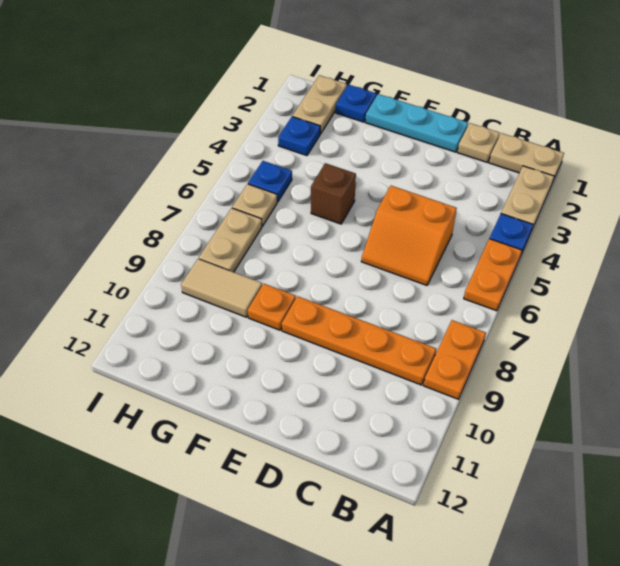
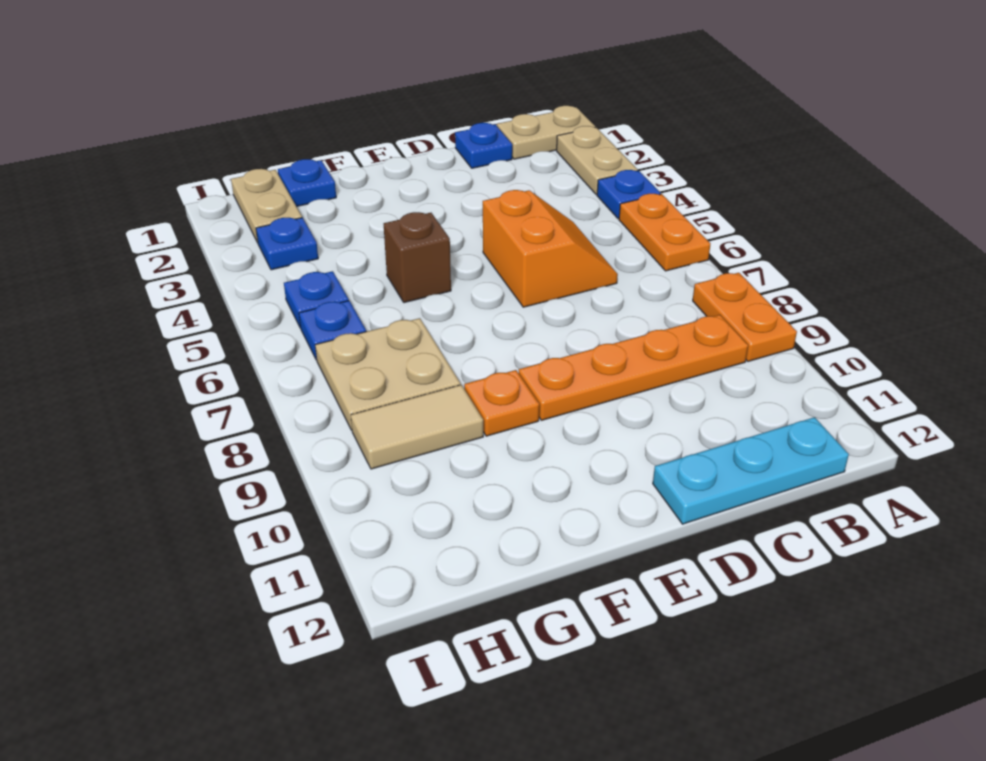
tan 1x1 plate [457,123,499,162] -> blue 1x1 plate [455,123,512,168]
orange 2x2 slope [361,186,457,285] -> orange 2x2 slope turned to [483,190,618,307]
cyan 1x3 plate [365,94,468,152] -> cyan 1x3 plate moved to [653,417,849,524]
tan 1x1 plate [232,184,277,226] -> blue 1x1 plate [299,301,366,360]
tan 1x2 plate [199,208,262,272] -> tan 2x2 plate [315,318,461,430]

